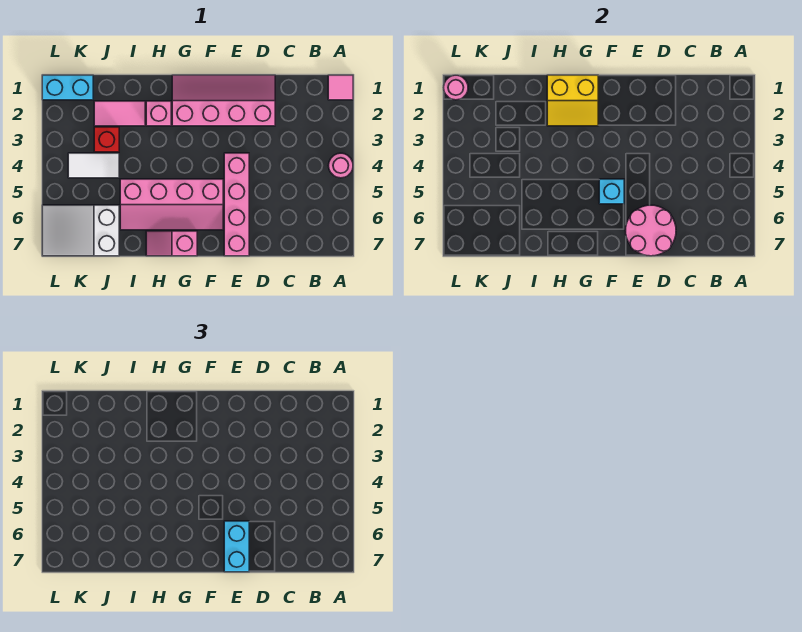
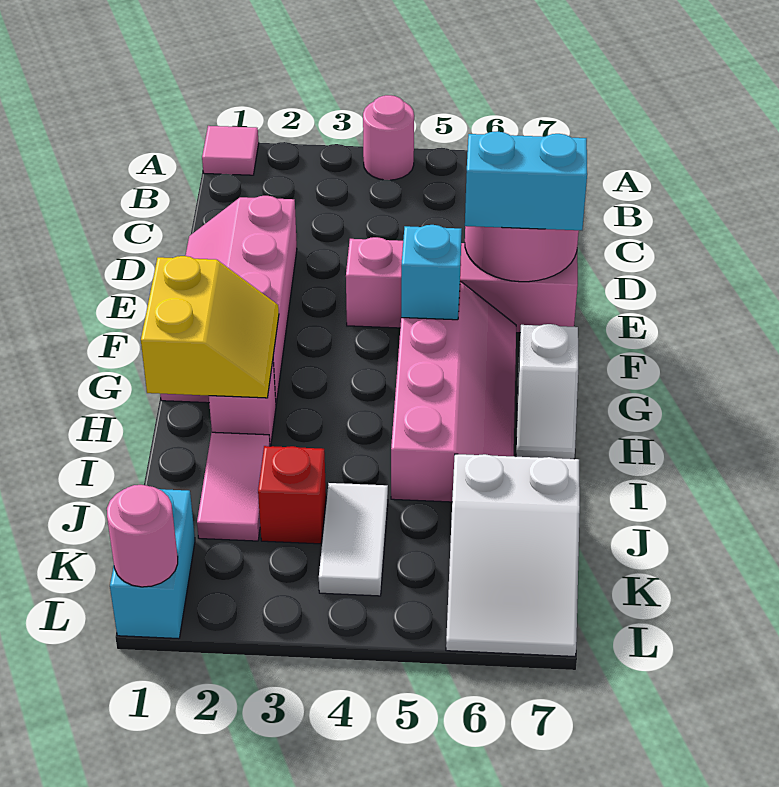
pink 1x2 slope [146,231,197,256] -> white 1x2 slope [516,324,578,459]

